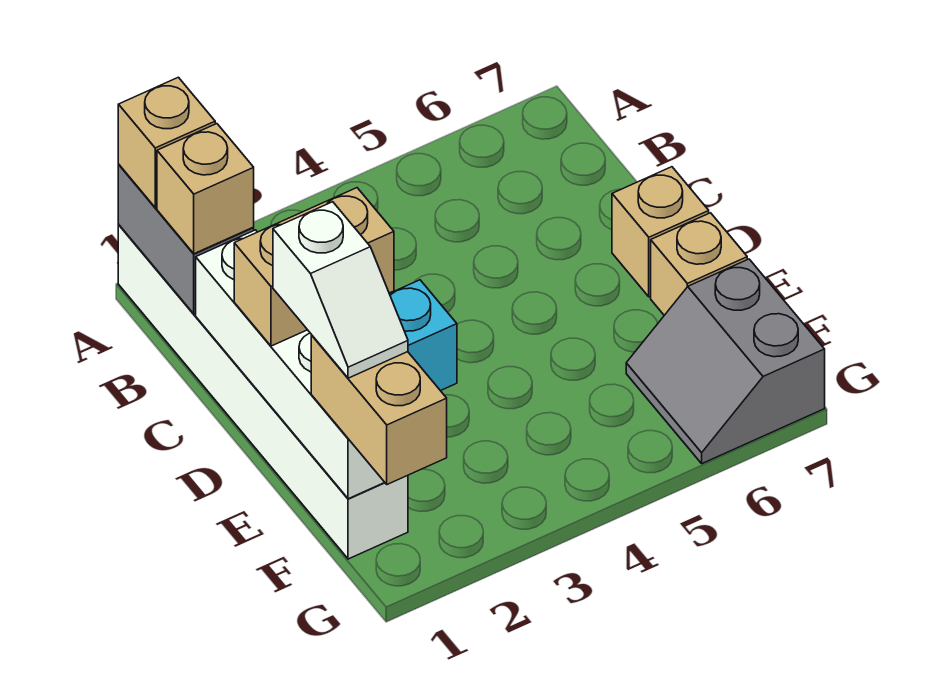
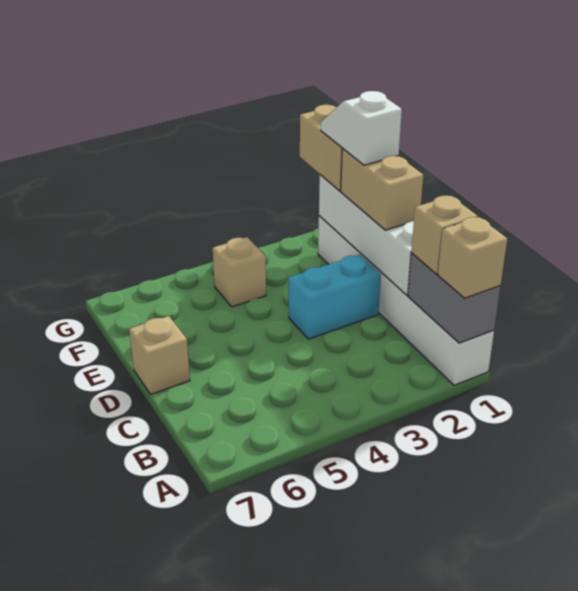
tan 1x2 brick [234,188,394,346] -> tan 1x2 brick turned to [341,148,423,230]
tan 1x1 brick [651,213,747,315] -> tan 1x1 brick moved to [213,237,266,307]
grey 2x2 slope [626,259,825,464] -> none

